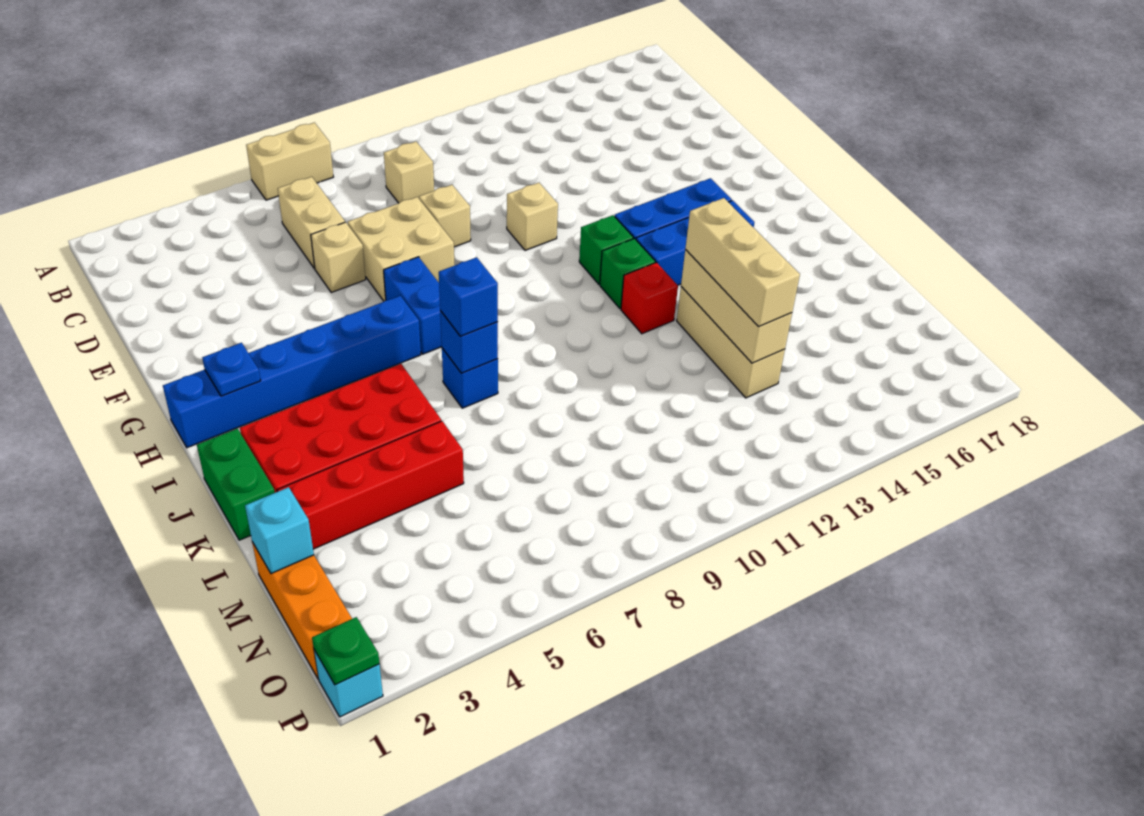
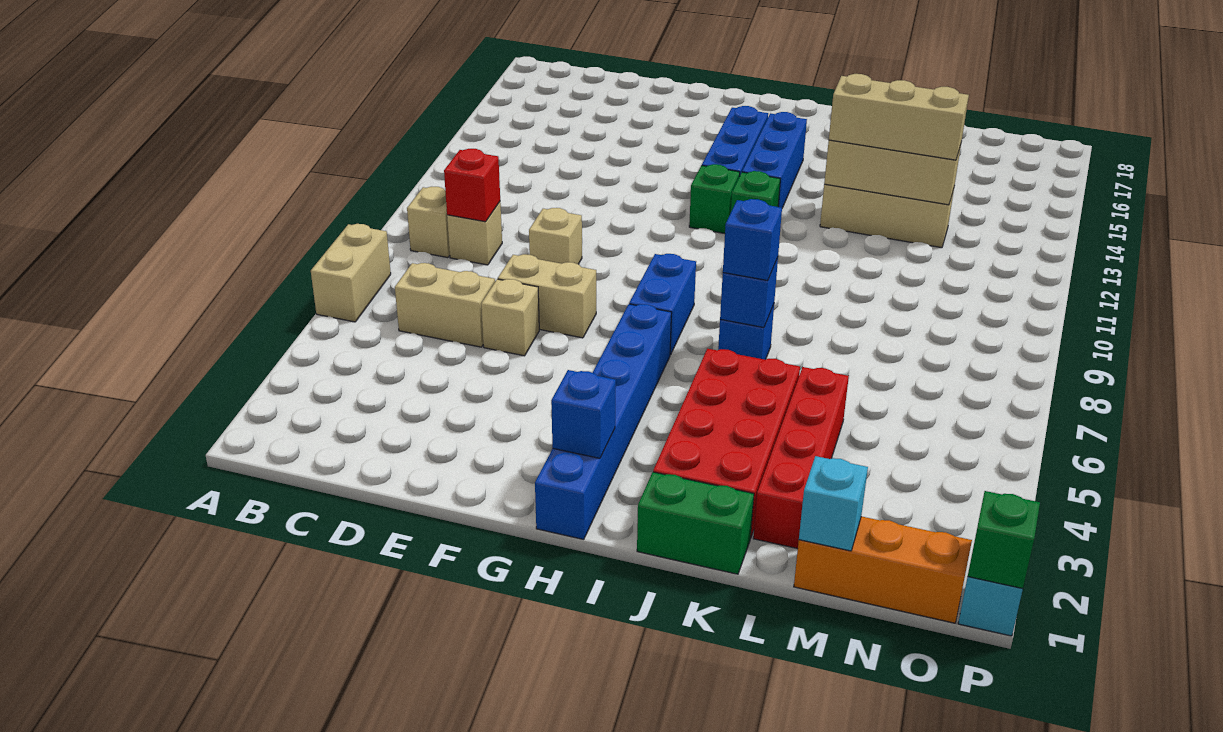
tan 2x2 brick [348,197,454,301] -> tan 1x2 brick [498,254,596,338]
tan 1x1 brick [507,183,558,250] -> tan 1x1 brick moved to [407,187,450,258]
blue 1x2 brick [384,257,442,354] -> blue 1x2 brick turned to [629,254,696,355]
blue 1x1 plate [202,343,261,396] -> blue 1x1 brick [551,370,616,458]
red 1x1 brick [621,262,678,334] -> red 1x1 brick moved to [444,149,500,222]
green 1x1 plate [312,617,379,685] -> green 1x1 brick [968,491,1040,589]

